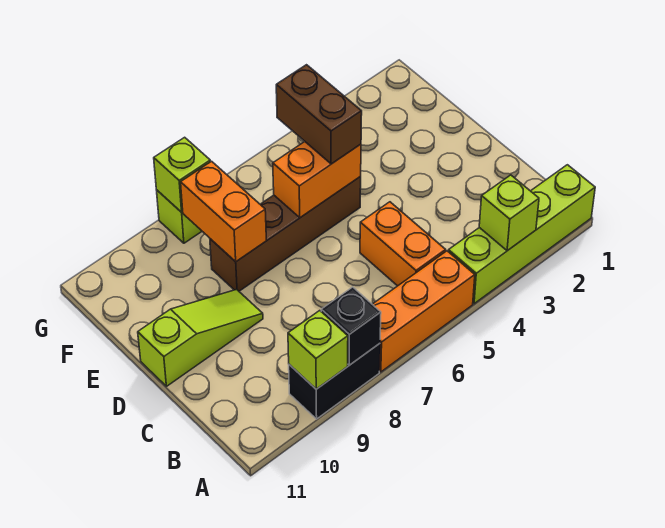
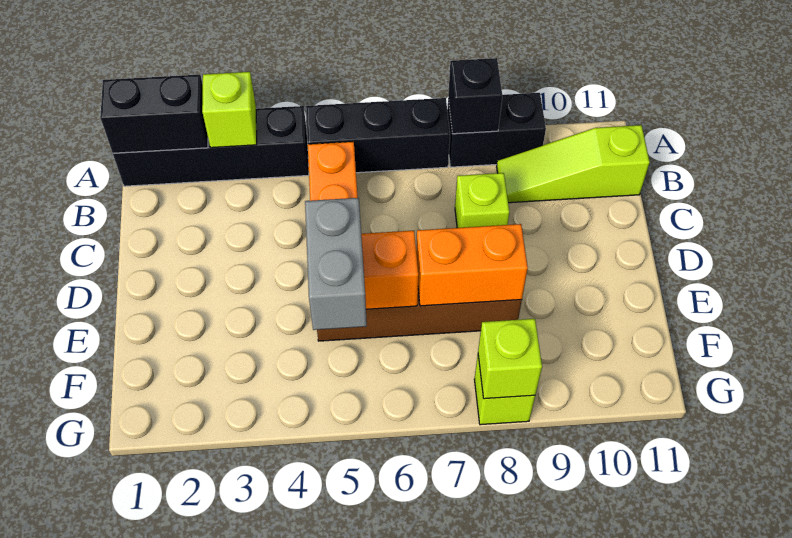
lime 1x4 brick [448,165,595,304] -> black 1x4 brick [113,106,309,186]
none -> black 1x2 brick [100,75,208,153]
orange 1x3 brick [372,251,475,372] -> black 1x3 brick [306,98,450,173]
lime 1x1 brick [288,311,348,389] -> lime 1x1 brick moved to [455,173,509,228]
lime 1x3 slope [138,289,263,386] -> lime 1x3 slope moved to [497,125,650,203]
brown 1x2 brick [276,65,362,164] -> grey 1x2 brick [305,198,367,330]
orange 1x2 brick [181,161,266,262] -> orange 1x2 brick turned to [416,224,528,306]

